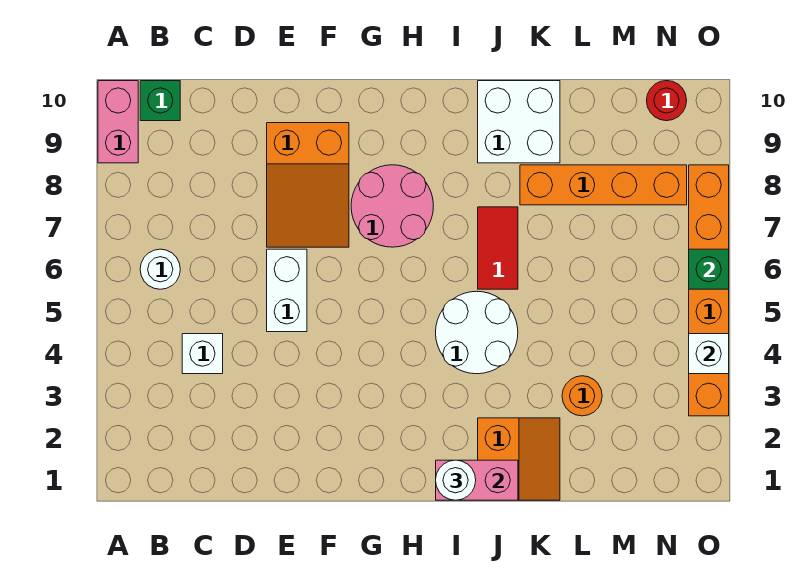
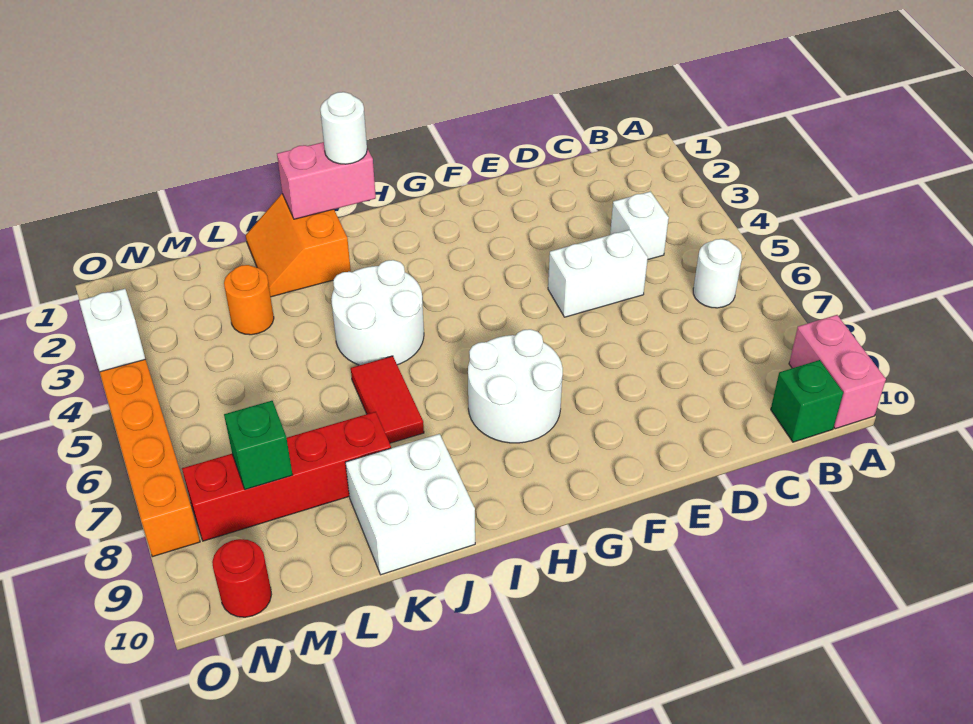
white 1x2 brick [267,249,307,332] -> white 1x2 brick turned to [548,230,648,317]
orange 2x3 slope [267,123,349,247] -> none
pink 2x2 round brick [351,165,433,247] -> white 2x2 round brick [468,329,563,443]
orange 1x4 brick [520,165,687,205] -> red 1x4 brick [182,412,391,541]
green 1x1 brick [689,249,729,289] -> green 1x1 brick moved to [224,401,293,489]

